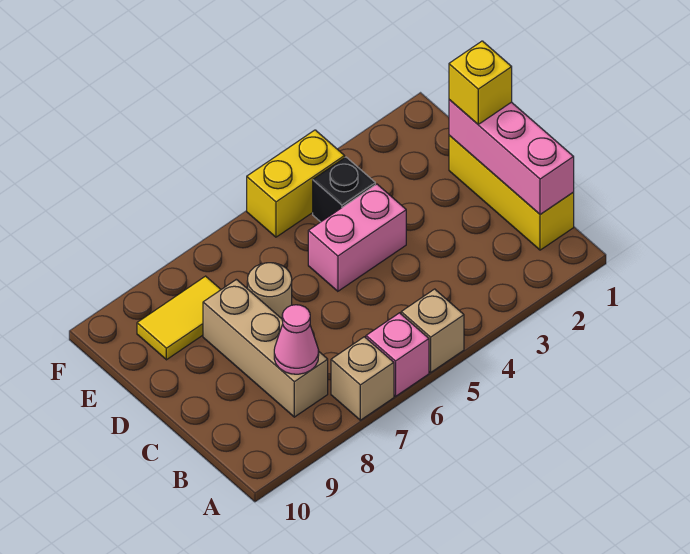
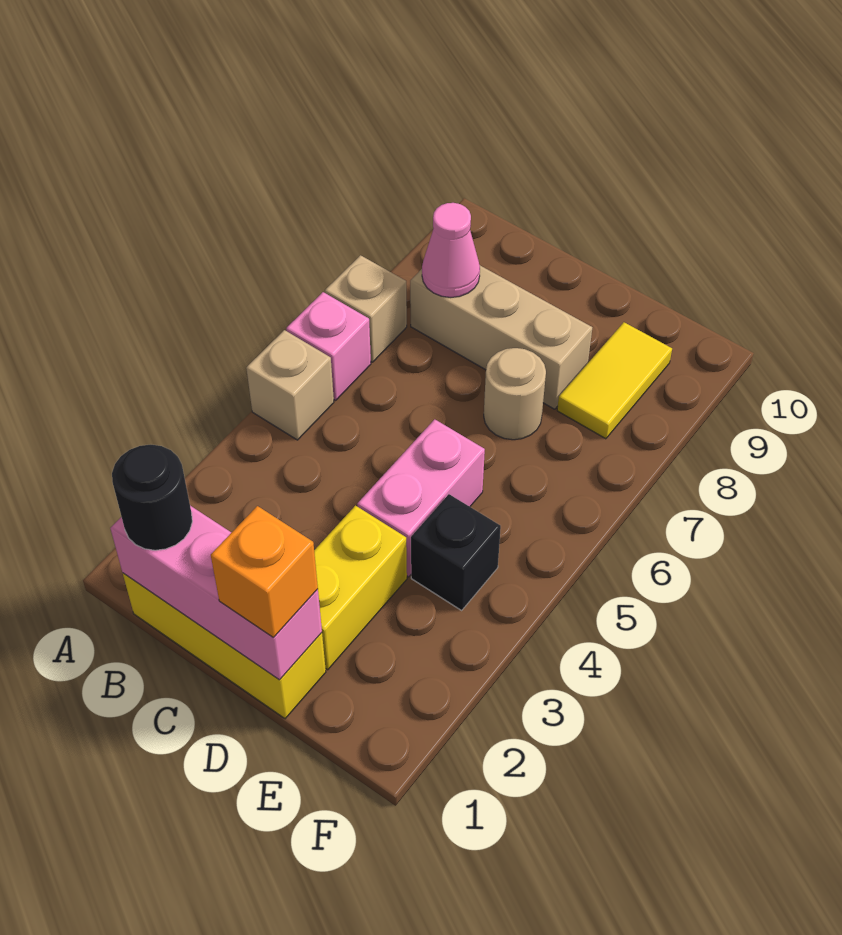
none -> black 1x1 round brick [112,445,192,550]
yellow 1x1 brick [449,41,512,124] -> orange 1x1 brick [211,506,318,637]
yellow 1x2 brick [247,130,345,237] -> yellow 1x2 brick moved to [314,506,407,670]

